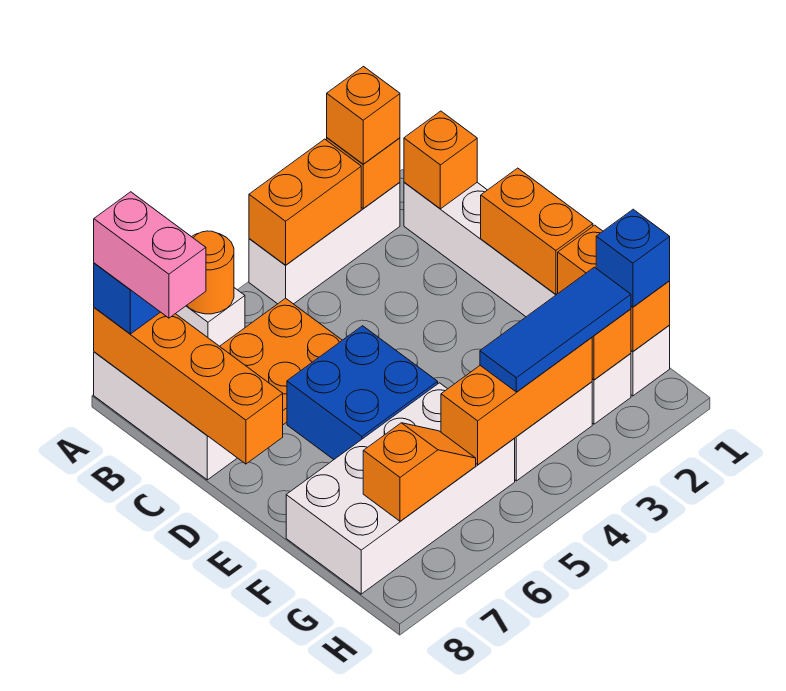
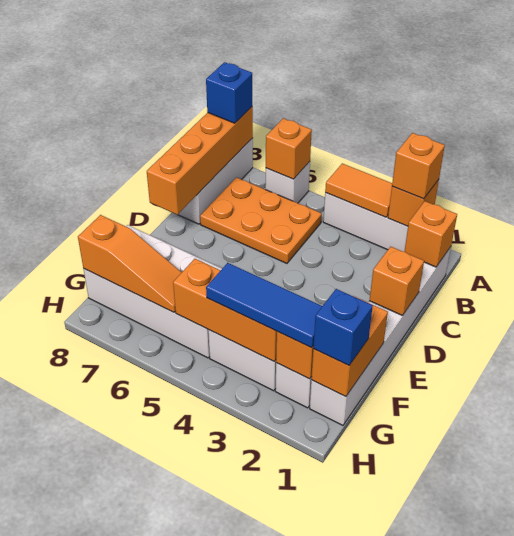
orange 1x2 brick [249,139,361,265] -> orange 1x2 tile [325,163,392,217]
orange 1x1 round brick [187,231,234,314] -> orange 1x1 brick [266,118,312,179]
pink 1x2 brick [94,192,206,318] -> none
orange 1x2 brick [481,168,593,294] -> orange 1x1 brick [369,247,424,316]
blue 2x2 brick [287,326,438,459] -> none
orange 1x2 slope [363,423,476,521] -> orange 1x3 slope [78,215,182,312]

